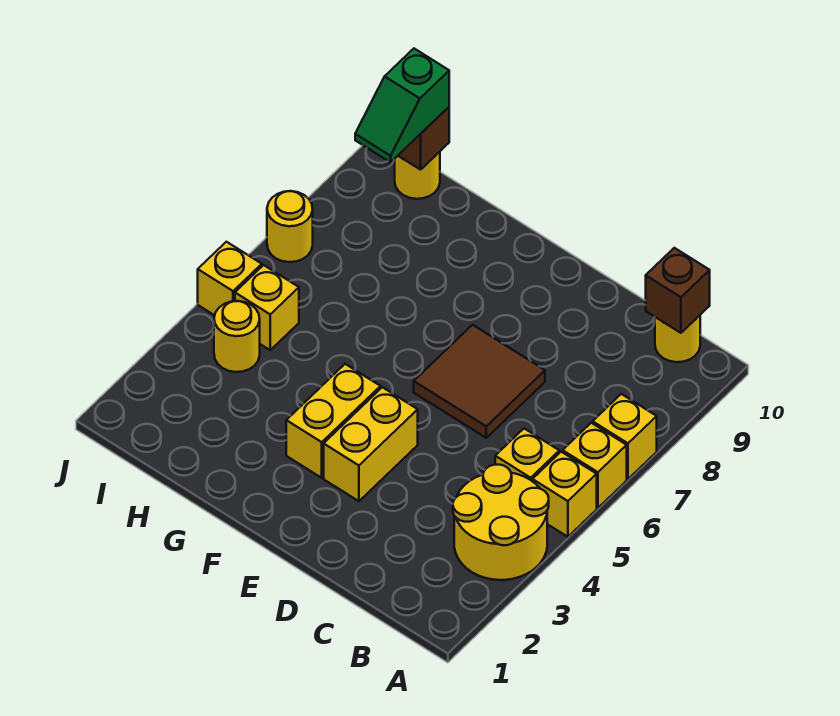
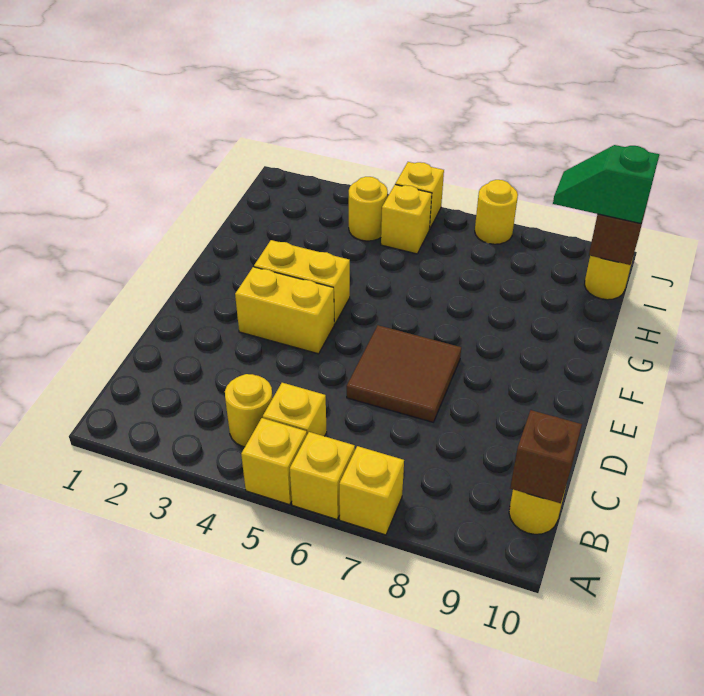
yellow 2x2 round brick [453,465,549,580] -> yellow 1x1 round brick [225,374,273,447]

